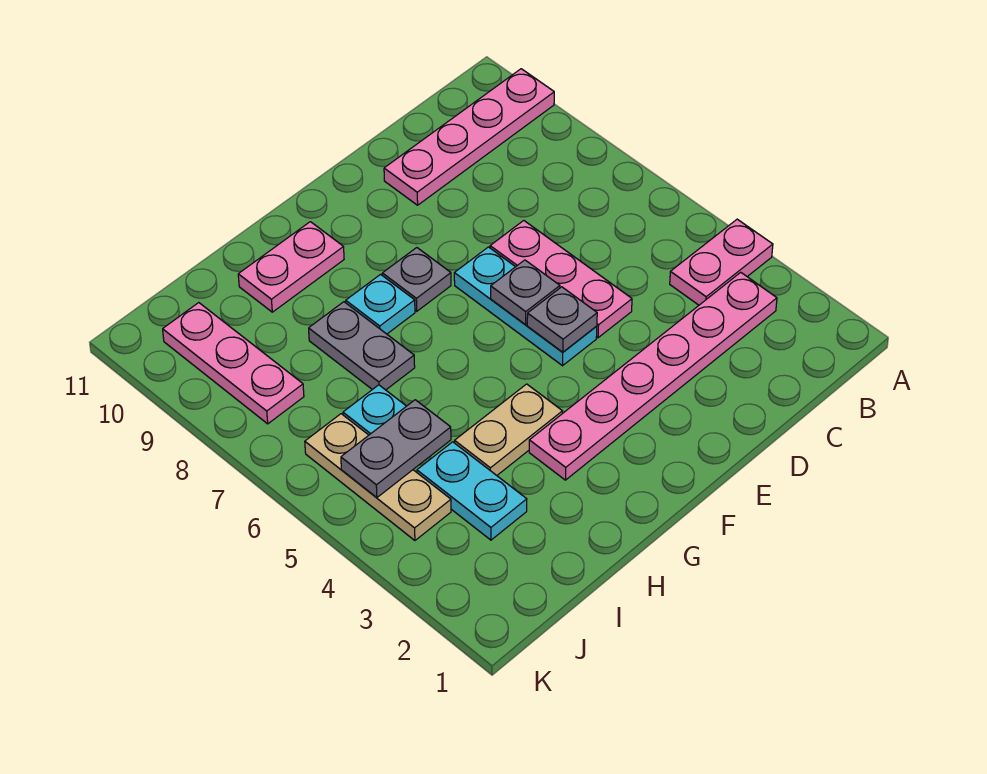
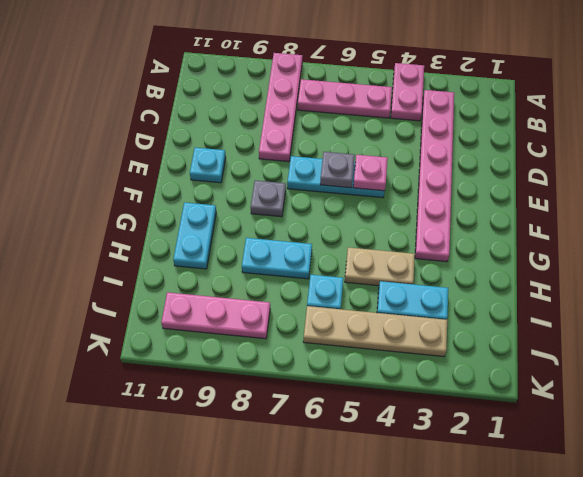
pink 1x4 plate [384,69,554,205] -> pink 1x4 plate moved to [259,53,302,162]
pink 1x3 plate [490,221,632,338] -> pink 1x3 plate moved to [298,79,392,118]
grey 1x1 plate [527,287,597,352] -> pink 1x1 plate [353,155,388,191]
tan 1x2 plate [455,384,563,475] -> tan 1x2 plate turned to [345,247,415,286]
cyan 1x1 plate [346,274,415,334] -> cyan 1x1 plate moved to [190,148,226,183]
pink 1x2 plate [238,222,344,312] -> cyan 1x2 plate [173,202,216,269]
grey 1x2 plate [309,302,415,390] -> cyan 1x2 plate [242,238,312,279]
grey 1x2 plate [341,400,451,498] -> none
tan 1x3 plate [305,414,451,540] -> tan 1x4 plate [303,306,447,357]

